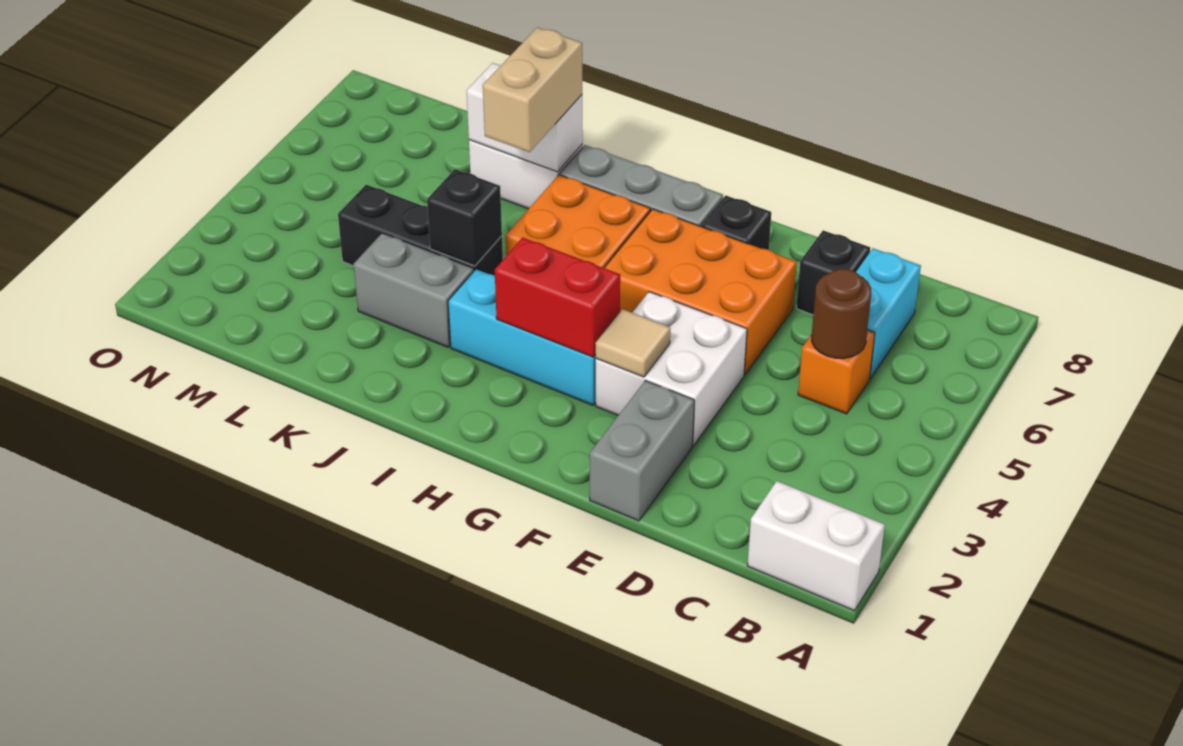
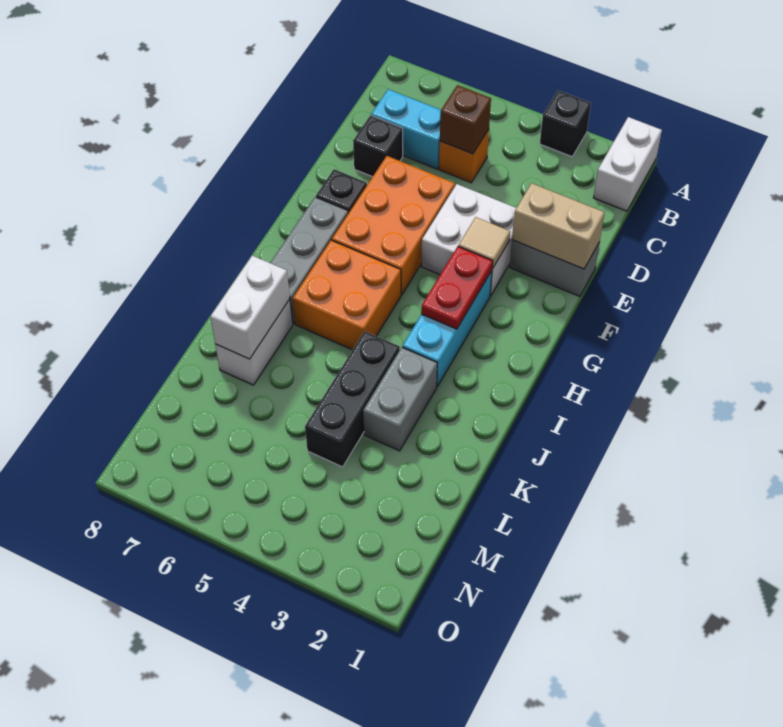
brown 1x1 round brick [812,269,871,359] -> brown 1x1 brick [440,85,491,154]
red 1x2 brick [495,238,620,357] -> red 1x2 plate [421,247,493,329]
black 1x1 brick [427,169,502,266] -> black 1x1 brick moved to [540,90,591,157]
tan 1x2 brick [483,27,582,152] -> tan 1x2 brick moved to [512,183,605,269]

